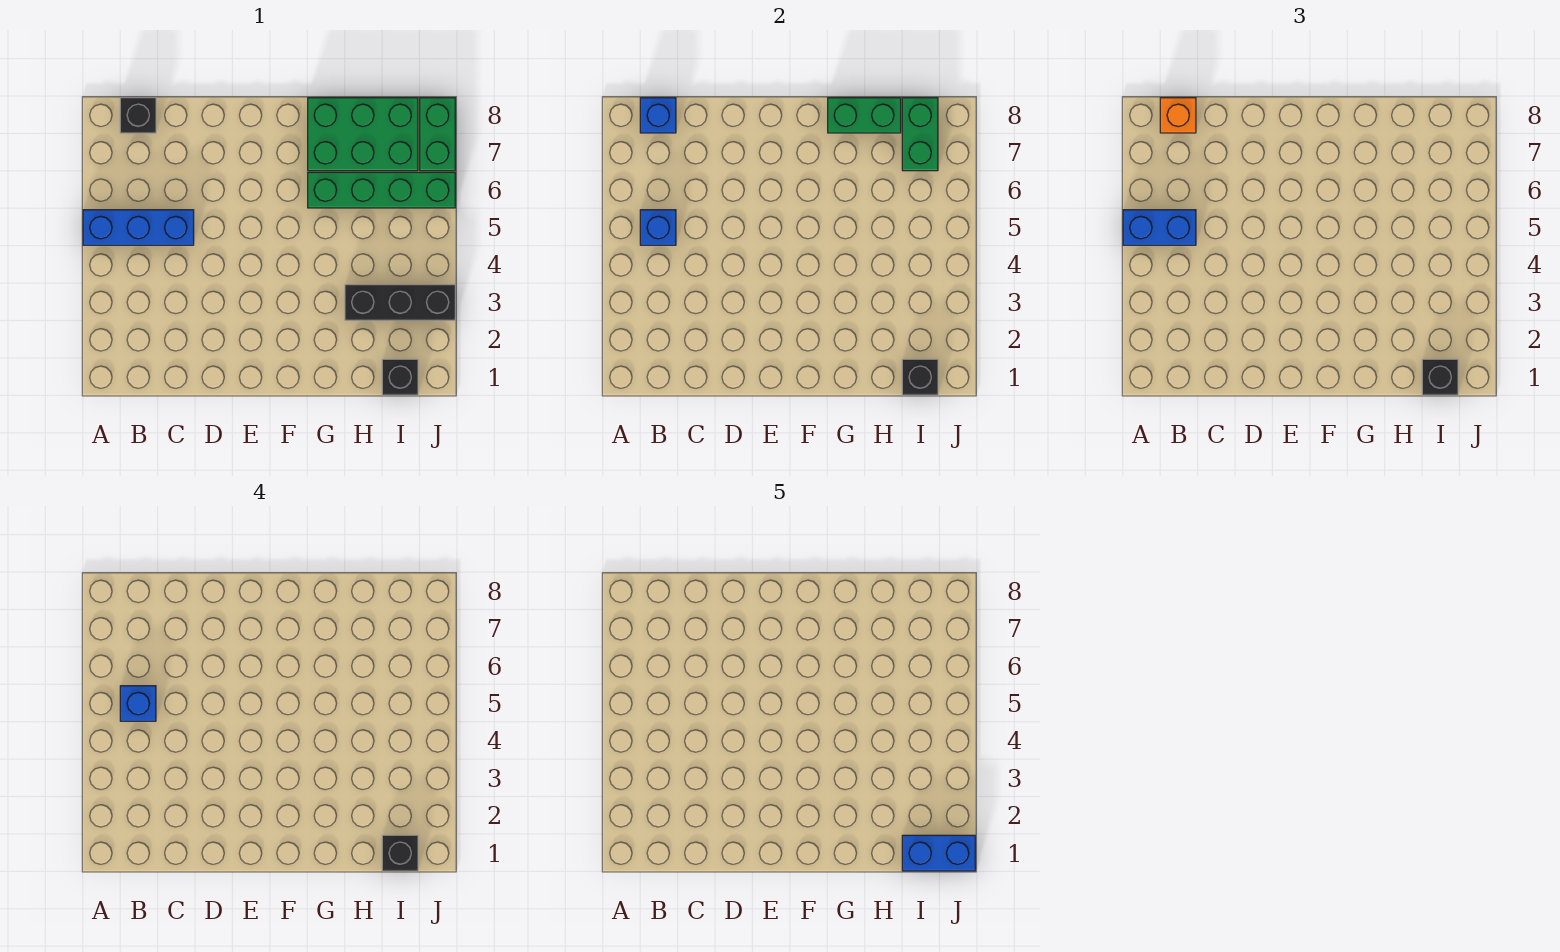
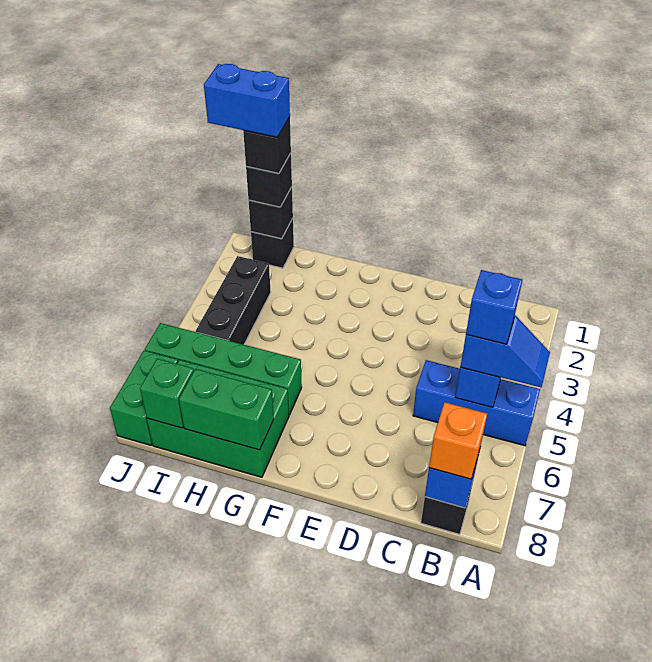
blue 1x2 brick [1123,210,1196,245] -> blue 1x2 slope [460,315,550,388]
black 1x3 brick [345,285,455,320] -> black 1x3 brick turned to [196,256,271,345]
green 1x2 brick [902,98,938,171] -> green 1x1 brick [140,359,194,428]

